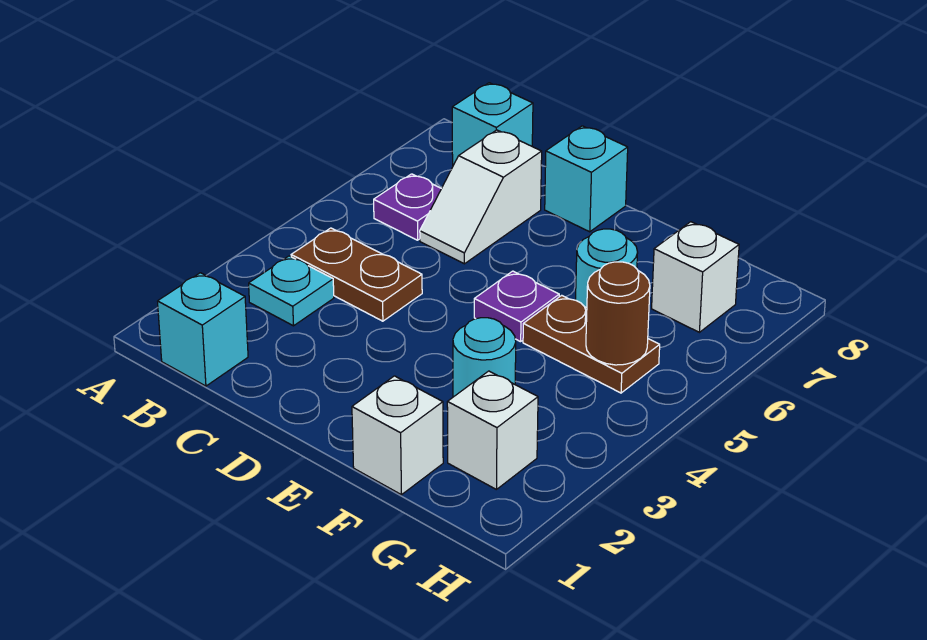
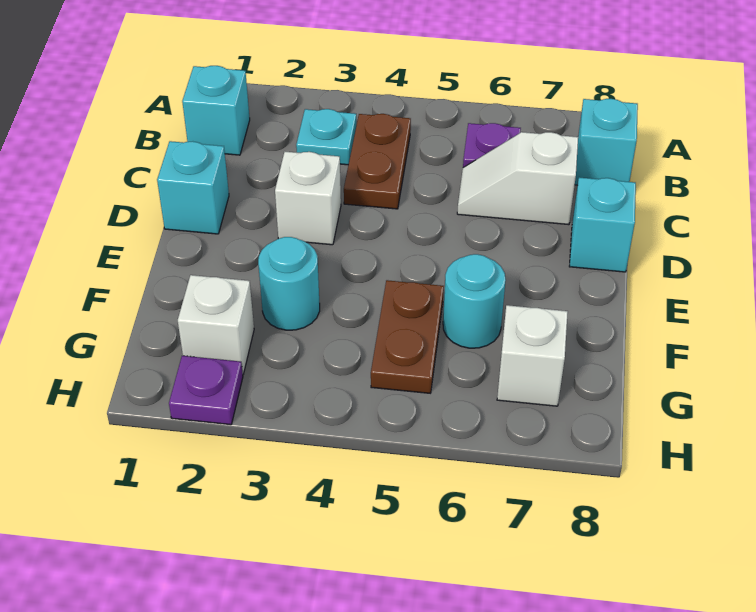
none -> cyan 1x1 brick [157,141,229,234]
purple 1x1 plate [474,271,559,342] -> purple 1x1 plate moved to [169,356,243,425]
white 1x1 brick [352,376,443,495] -> white 1x1 brick moved to [275,152,341,245]
brown 1x1 round brick [586,262,650,365] -> none

